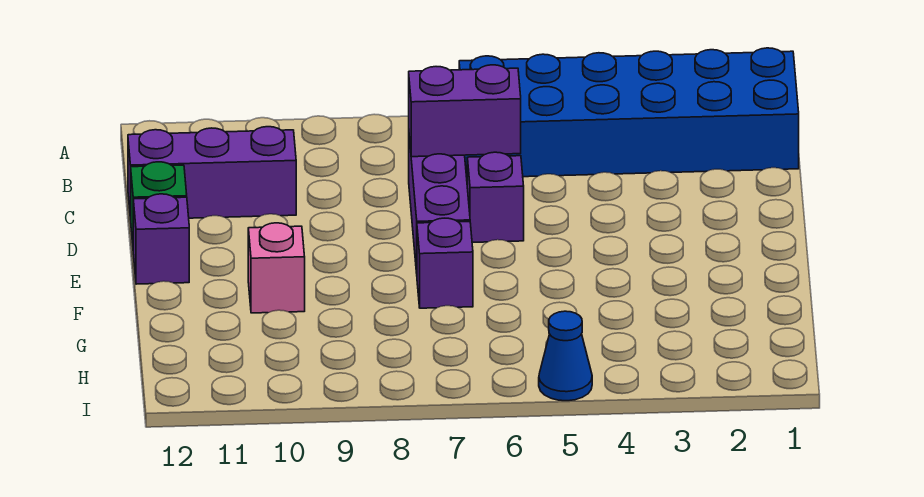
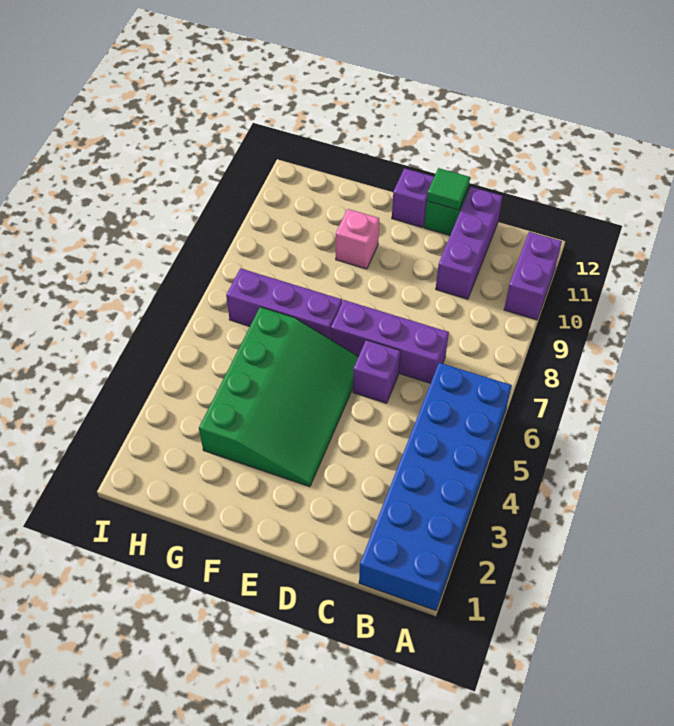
purple 1x2 brick [409,65,521,157] -> purple 1x2 brick moved to [504,232,562,320]
none -> green 1x1 tile [427,168,470,210]
none -> green 3x4 slope [199,307,359,487]
purple 1x1 brick [417,218,473,308] -> purple 1x3 brick [226,268,342,339]
blue 1x1 cone [539,311,592,401] -> none

